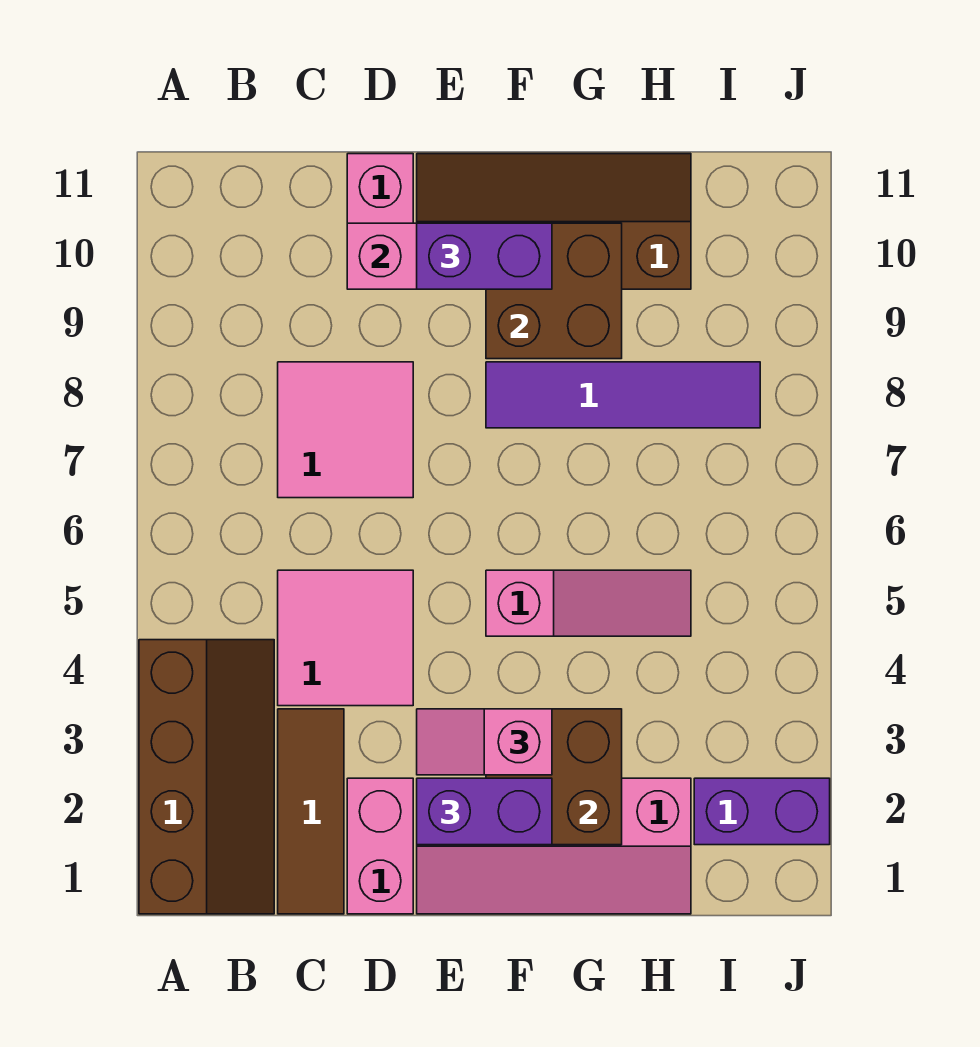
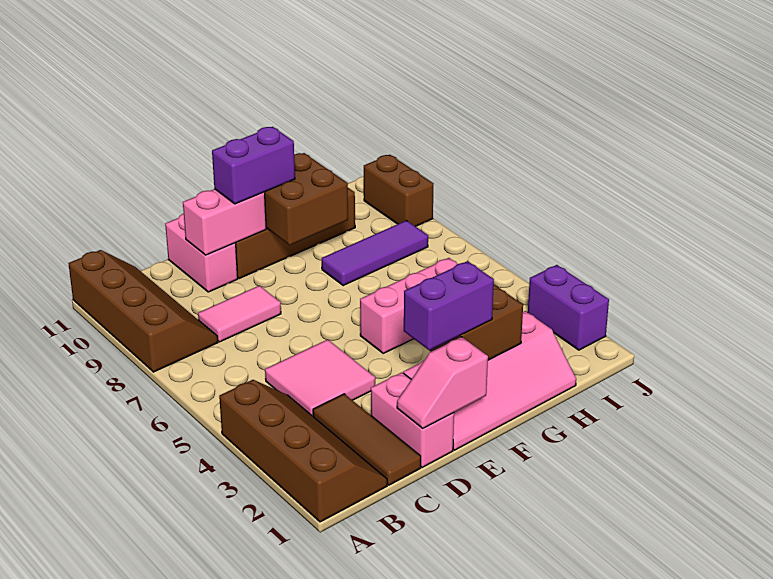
none -> brown 2x4 slope [68,250,218,372]
pink 2x2 tile [278,362,413,498] -> pink 1x2 tile [198,286,281,342]
pink 1x2 slope [417,709,552,775] -> pink 1x2 slope moved to [397,337,488,428]
pink 1x3 slope [486,570,691,636] -> pink 1x3 brick [360,258,457,353]
purple 1x4 tile [486,362,760,428] -> purple 1x3 tile [322,220,428,286]
purple 1x2 brick [694,778,830,845] -> purple 1x2 brick turned to [528,265,609,350]
none -> brown 1x2 brick [364,155,434,227]

